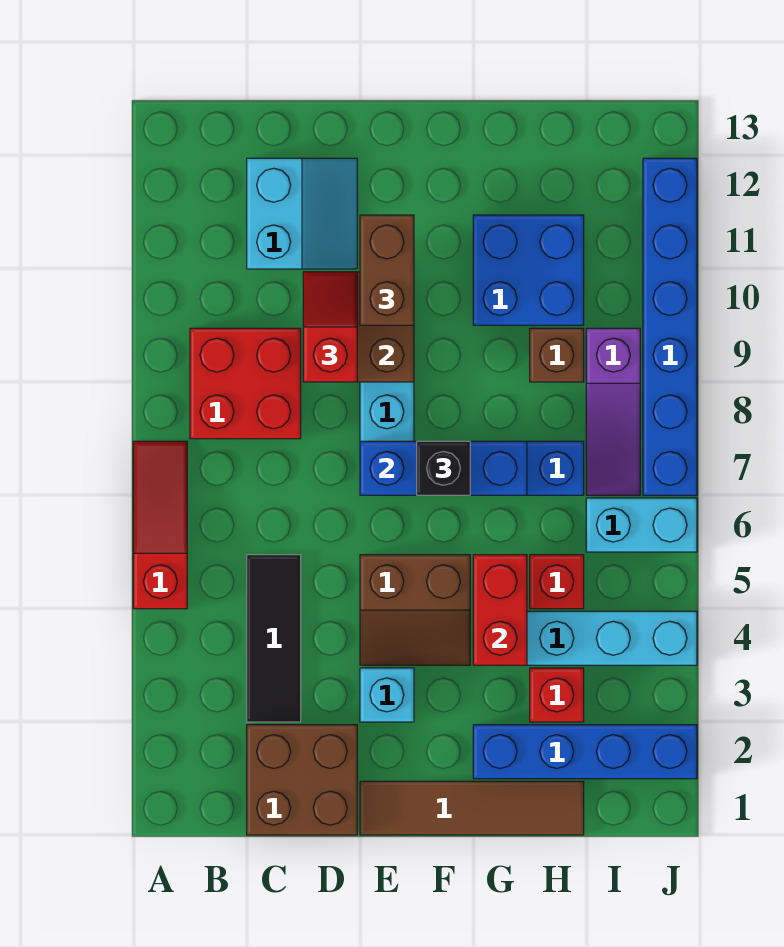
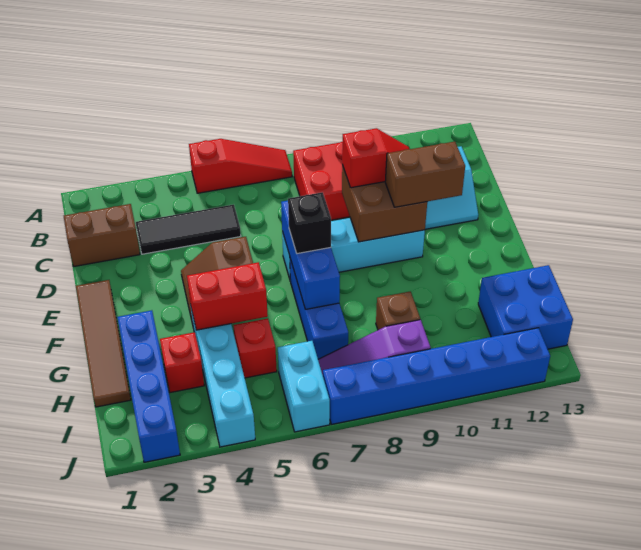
brown 2x2 brick [247,725,357,835] -> brown 1x2 brick [64,204,140,266]
cyan 1x1 brick [360,668,414,722] -> none
blue 2x2 brick [473,215,584,325] -> blue 2x2 brick moved to [478,265,573,349]

